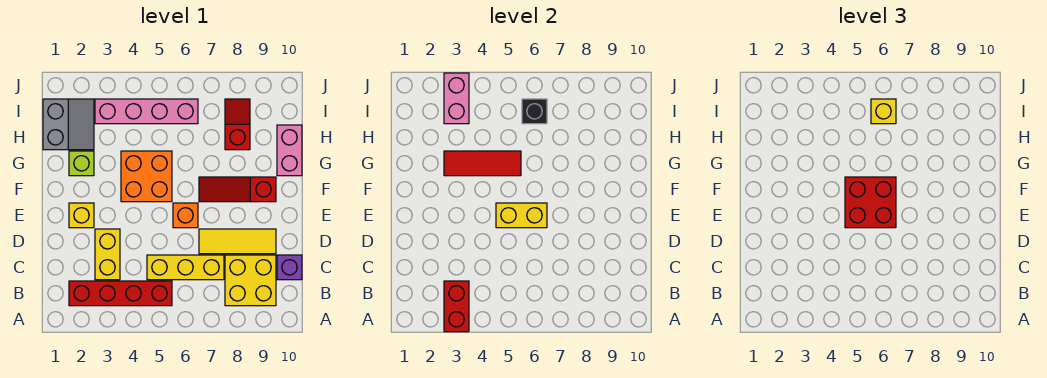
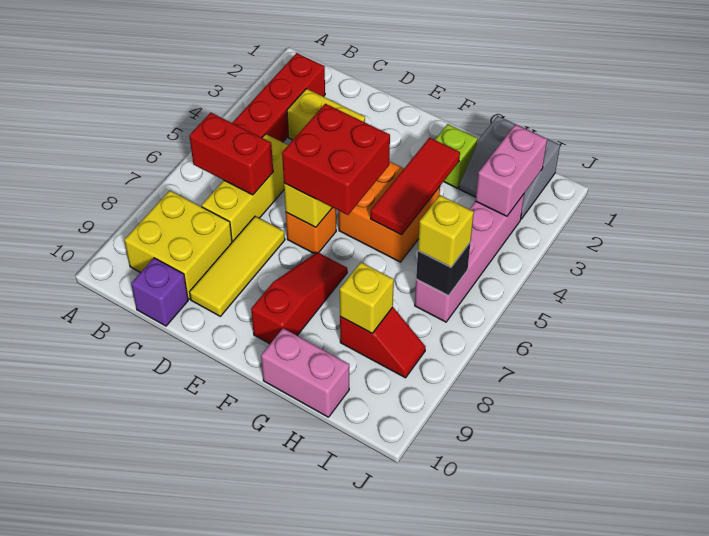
red 1x2 brick [444,281,469,332] -> red 1x2 brick moved to [189,113,273,195]
yellow 1x1 brick [69,203,94,228] -> yellow 1x1 brick moved to [340,262,394,333]
pink 1x2 brick [444,73,469,124] -> pink 1x2 brick turned to [475,124,547,216]

